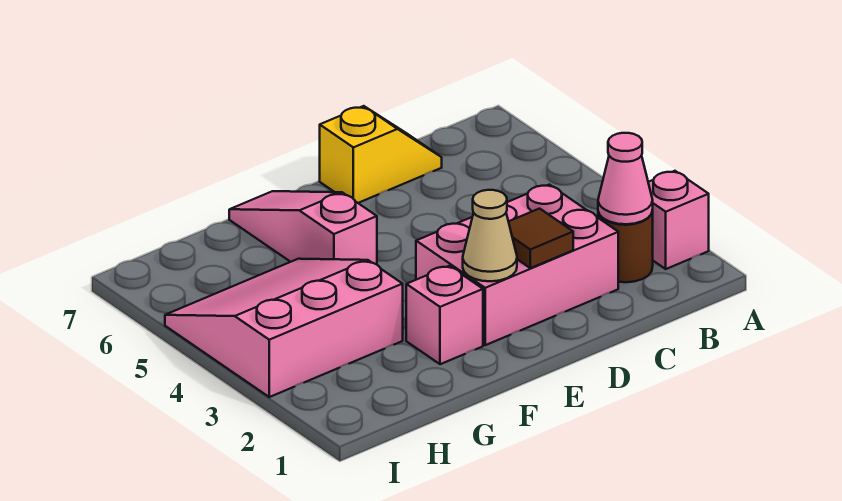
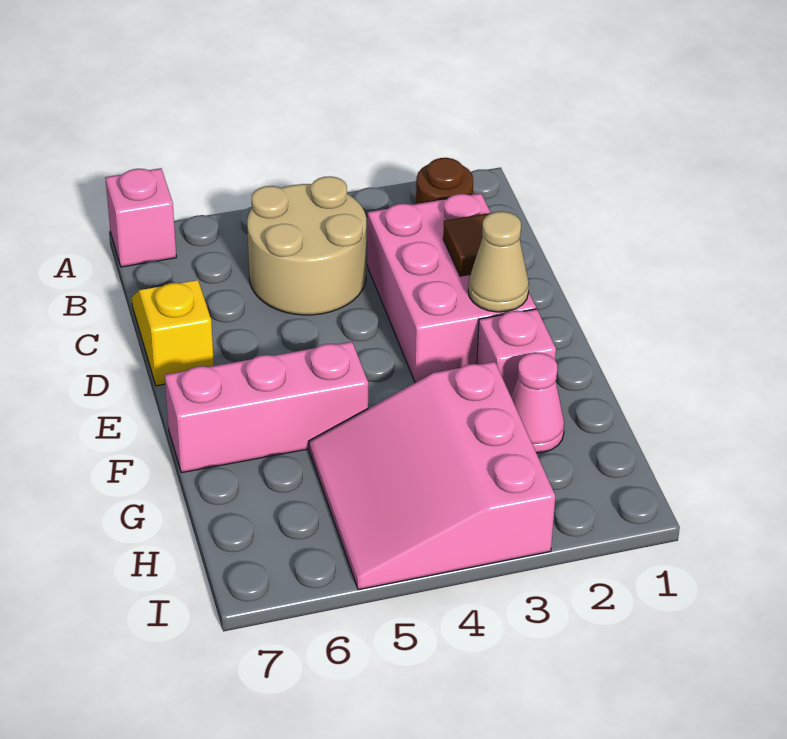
pink 1x1 brick [648,171,709,269] -> pink 1x1 brick moved to [105,168,176,267]
pink 1x1 cone [598,133,653,224] -> pink 1x1 cone moved to [511,353,564,453]
none -> tan 2x2 round brick [247,176,366,315]
pink 1x3 slope [229,191,377,265] -> pink 1x3 brick [165,342,368,473]

